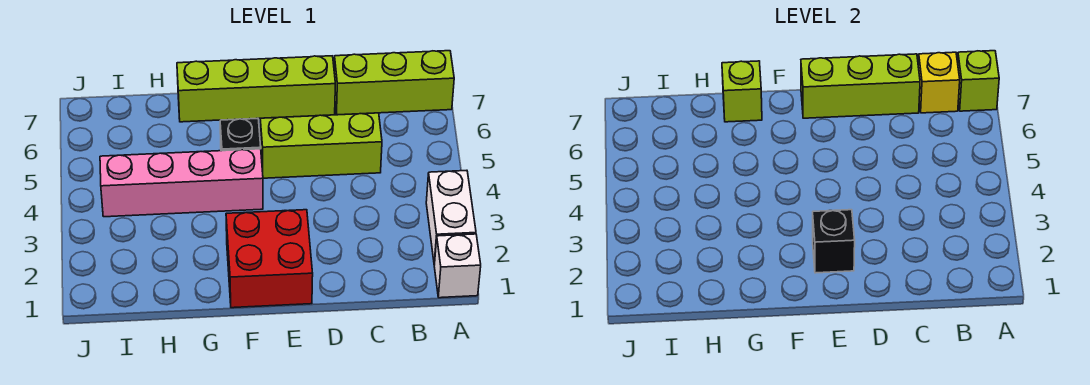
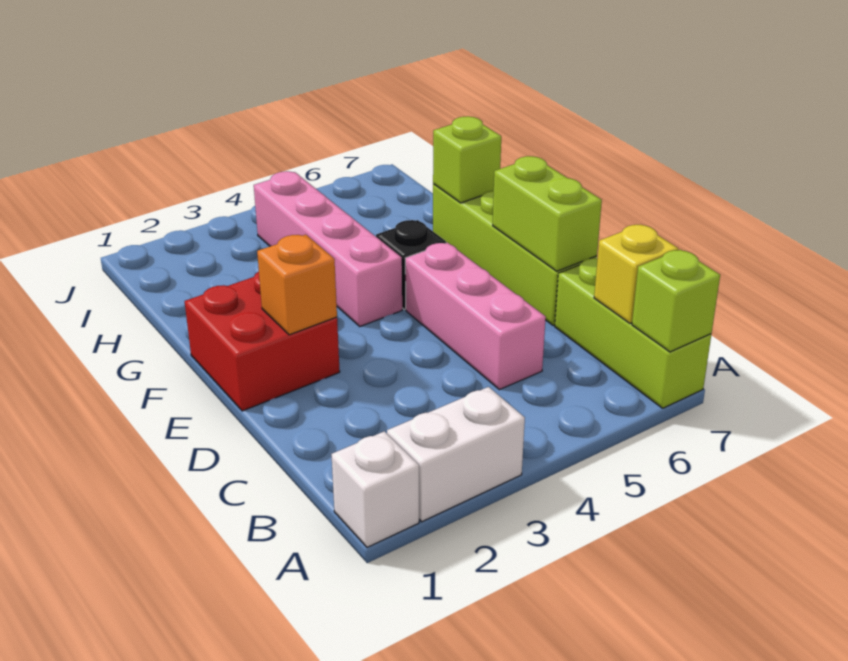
lime 1x3 brick [260,113,382,178] -> pink 1x3 brick [405,243,546,390]
lime 1x3 brick [801,54,920,118] -> lime 1x2 brick [493,156,602,271]
black 1x1 brick [813,210,855,273] -> orange 1x1 brick [257,235,337,335]

